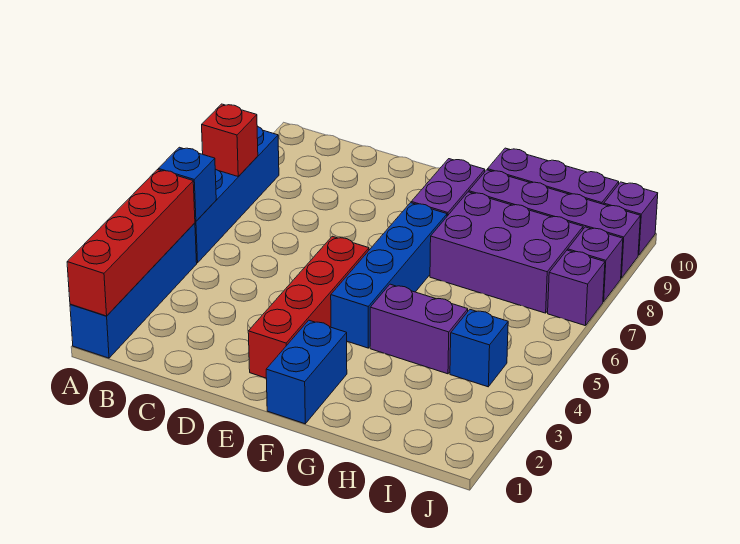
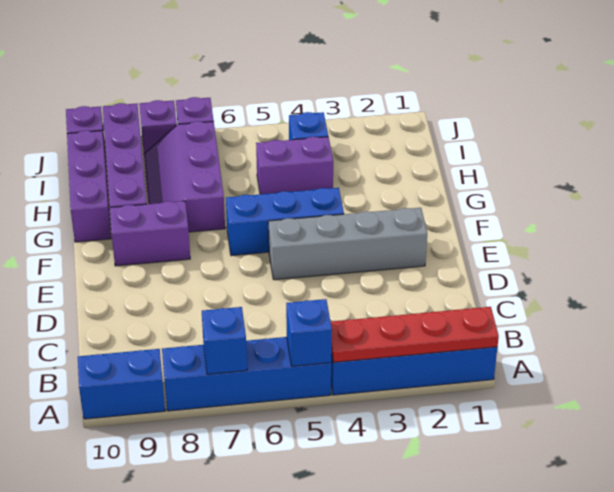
red 1x4 brick [67,170,195,316] -> red 1x4 plate [331,307,499,362]
red 1x1 brick [202,104,258,176] -> blue 1x1 brick [202,307,247,374]
red 1x4 brick [248,236,369,378] -> grey 1x4 brick [268,208,427,280]
blue 1x2 brick [266,320,347,424] -> blue 1x2 brick moved to [78,349,165,419]
blue 1x4 brick [331,203,447,348] -> blue 1x3 brick [226,188,344,256]
purple 1x2 brick [370,284,468,374] -> purple 1x2 brick turned to [256,137,333,194]
purple 2x3 brick [430,192,583,313] -> purple 2x3 slope [144,121,225,232]

